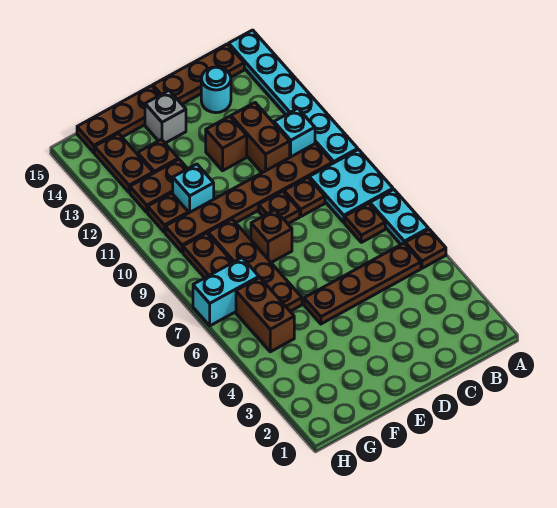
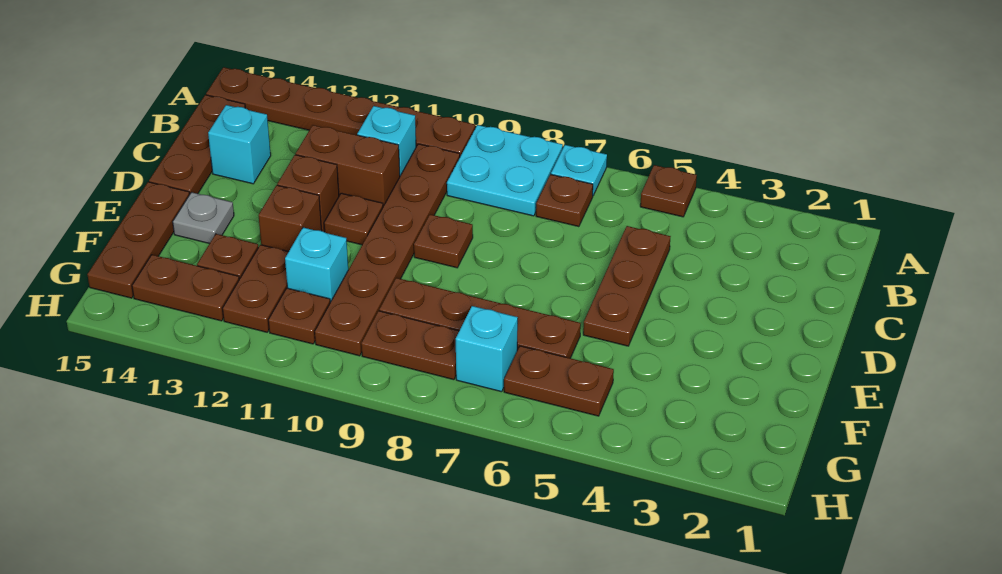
cyan 1x2 plate [370,189,428,244] -> cyan 1x1 plate [551,145,607,195]
cyan 1x6 plate [229,30,358,163] -> brown 1x6 plate [206,67,475,156]
brown 1x4 plate [304,243,421,324] -> brown 1x3 plate [583,226,671,346]
brown 1x1 plate [284,178,325,216] -> brown 1x1 plate moved to [324,193,383,245]
cyan 1x1 round brick [201,67,231,113] -> cyan 1x1 brick [208,105,271,184]
brown 1x1 brick [251,210,292,263] -> brown 1x1 brick moved to [259,185,322,252]
grey 1x1 brick [145,91,186,143] -> grey 1x1 plate [173,192,234,244]
brown 1x2 brick [236,278,294,352] -> brown 1x2 plate [504,346,614,416]
cyan 1x2 brick [193,258,259,326] -> cyan 1x1 brick [456,306,518,392]

